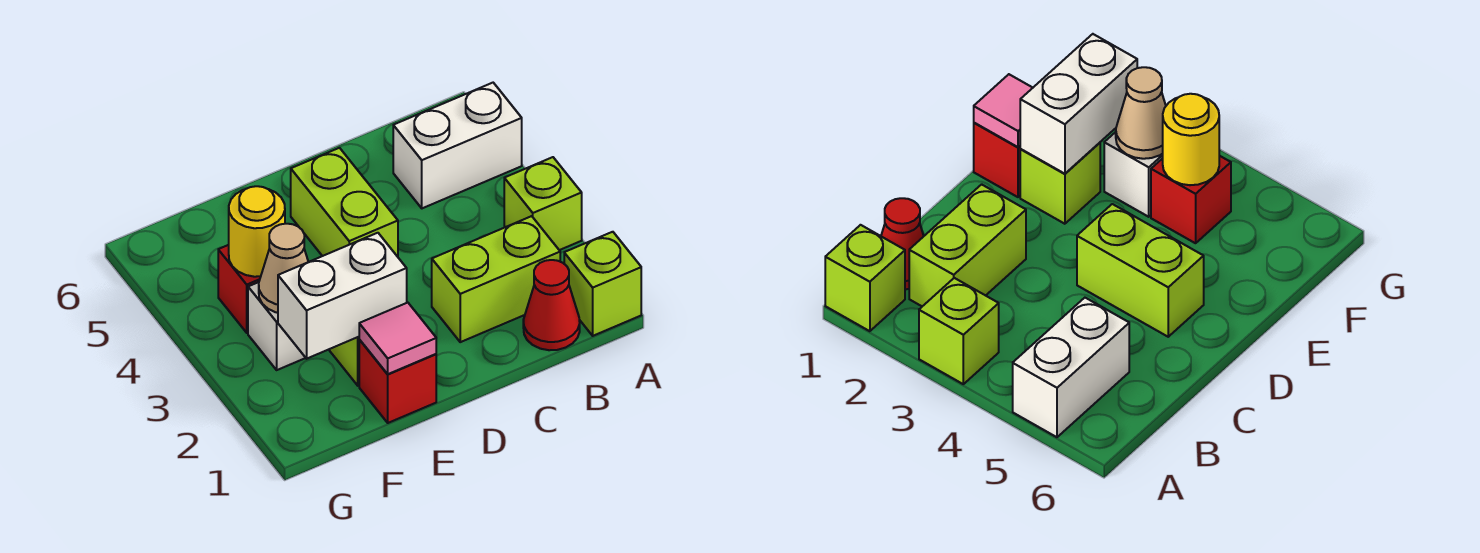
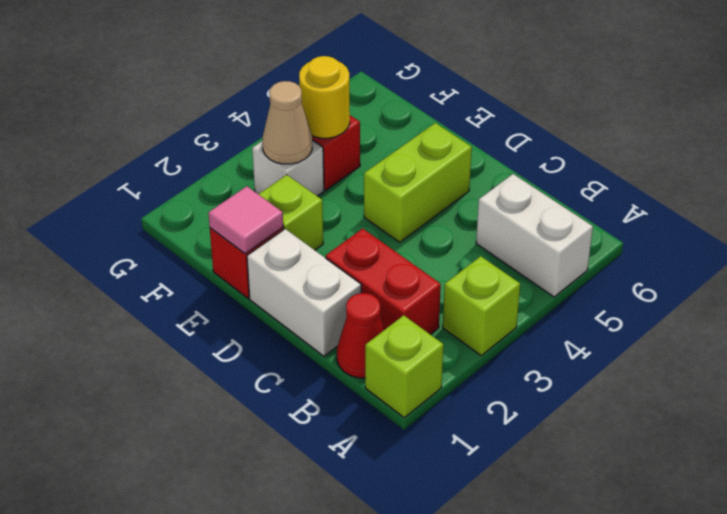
lime 1x2 brick [432,216,560,342] -> red 1x2 brick [326,229,441,334]
white 1x2 brick [278,233,407,359] -> white 1x2 brick moved to [247,229,361,356]

